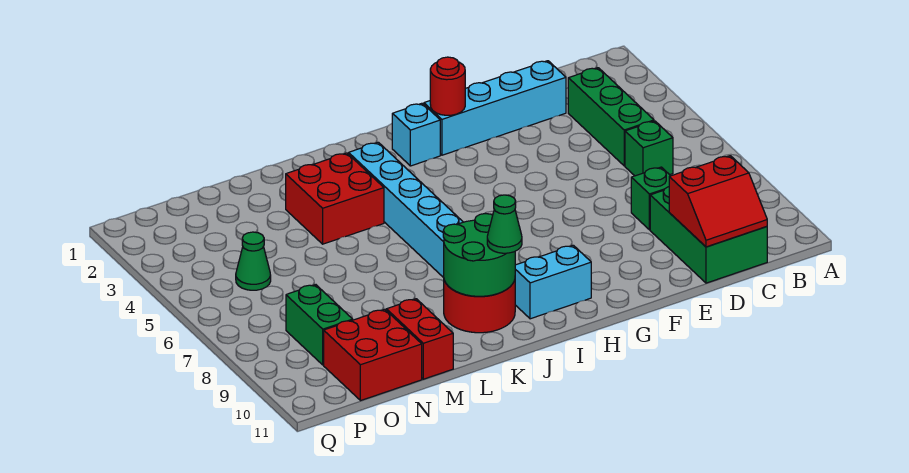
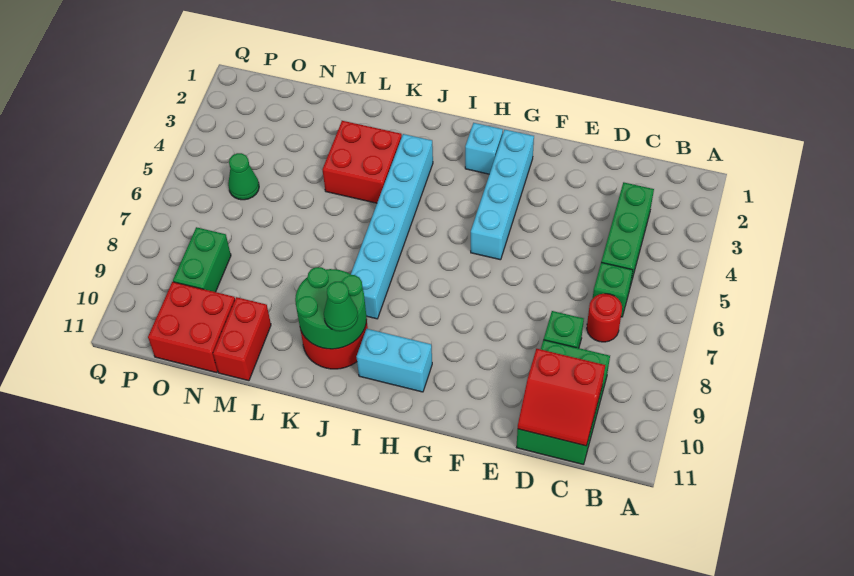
cyan 1x4 brick [424,61,566,155] -> cyan 1x4 brick turned to [471,130,534,260]
red 1x1 round brick [430,57,465,115] -> red 1x1 round brick moved to [587,294,622,342]

